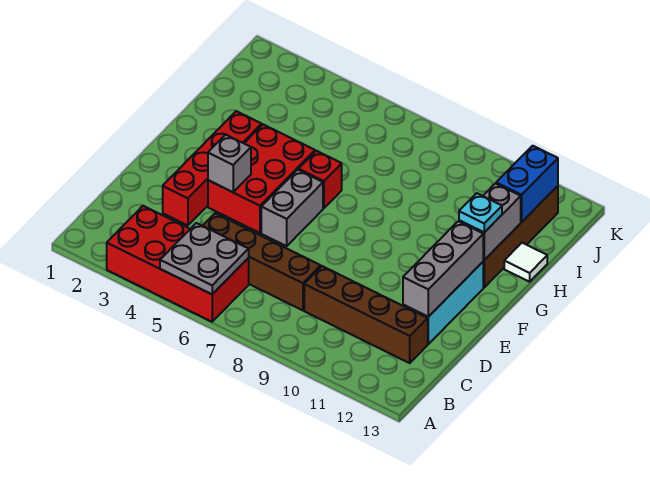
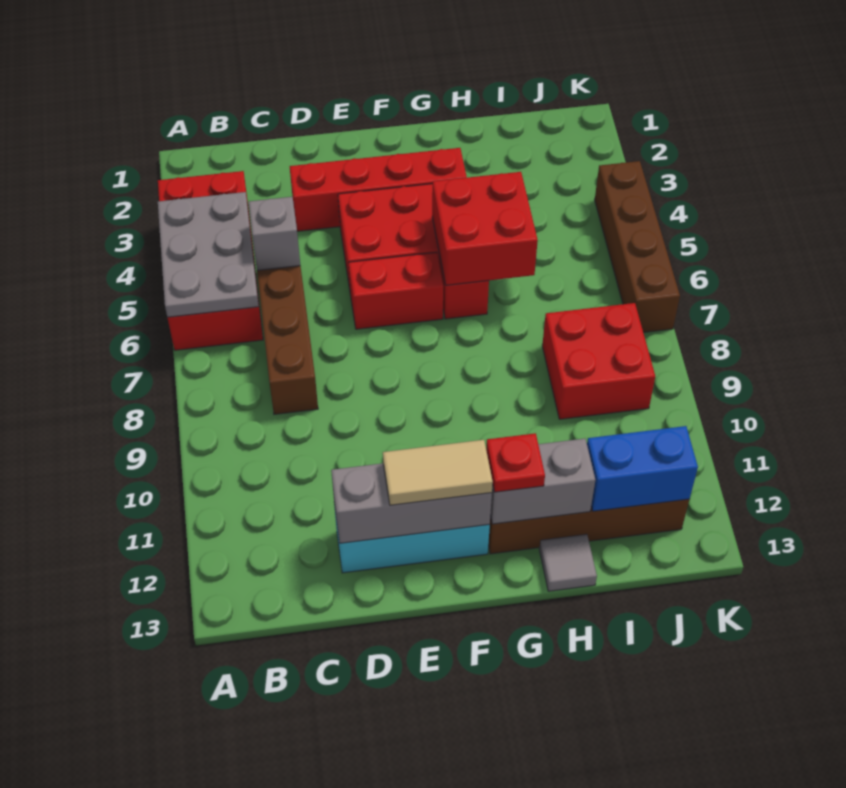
grey 2x2 plate [160,223,249,294] -> grey 2x3 plate [158,192,259,317]
brown 1x4 brick [304,266,428,363] -> brown 1x4 brick moved to [595,161,680,333]
grey 1x1 brick [208,135,251,192] -> grey 1x1 brick moved to [249,197,300,270]
grey 1x2 brick [261,170,323,246] -> red 1x2 brick [349,252,443,329]
none -> tan 1x2 tile [383,440,493,505]
none -> red 2x2 brick [432,172,538,285]
cyan 1x1 plate [459,193,502,232] -> red 1x1 plate [486,433,545,492]
white 1x1 tile [504,243,547,282] -> grey 1x1 tile [539,534,597,591]
none -> red 2x2 brick [542,303,655,419]

